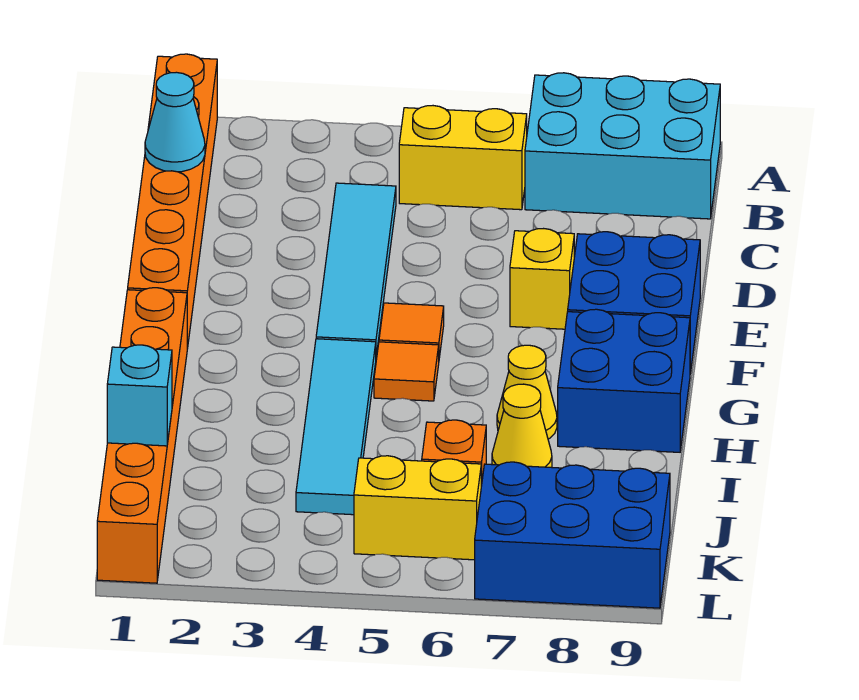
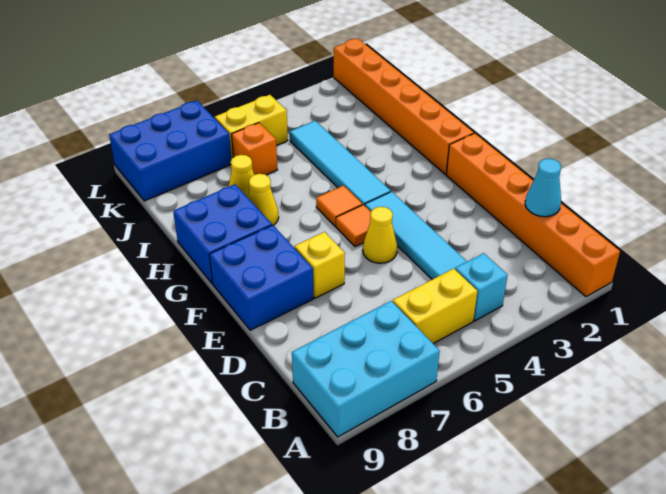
none -> yellow 1x1 cone [363,207,397,263]
cyan 1x1 brick [107,345,172,446] -> cyan 1x1 brick moved to [455,253,508,321]

